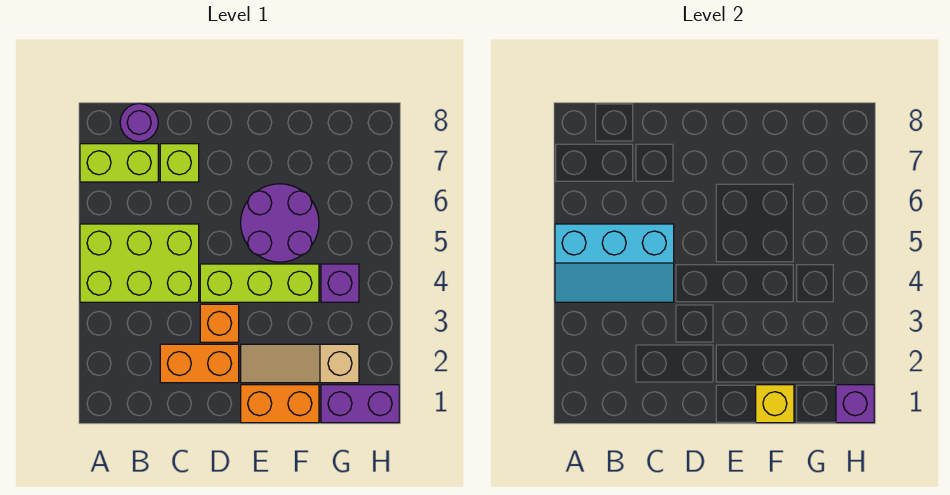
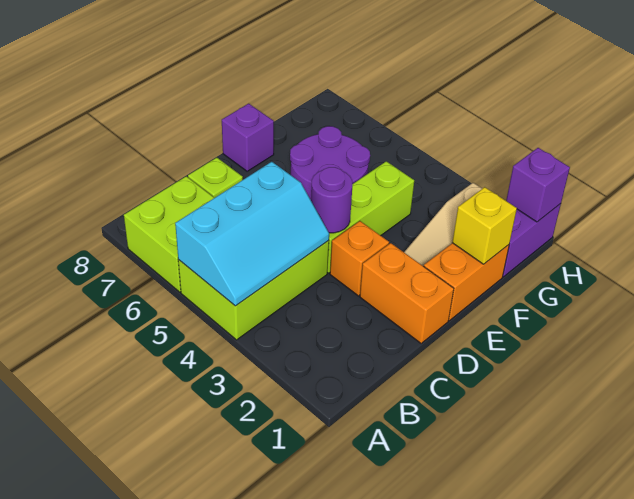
lime 1x2 brick [80,144,158,182] -> lime 2x2 brick [124,176,214,292]
purple 1x1 round brick [120,104,158,142] -> purple 1x1 round brick moved to [311,167,353,233]
orange 1x2 brick [160,344,239,383] -> orange 1x2 brick turned to [360,243,454,343]
purple 1x1 brick [321,264,359,302] -> purple 1x1 brick moved to [222,104,274,171]

